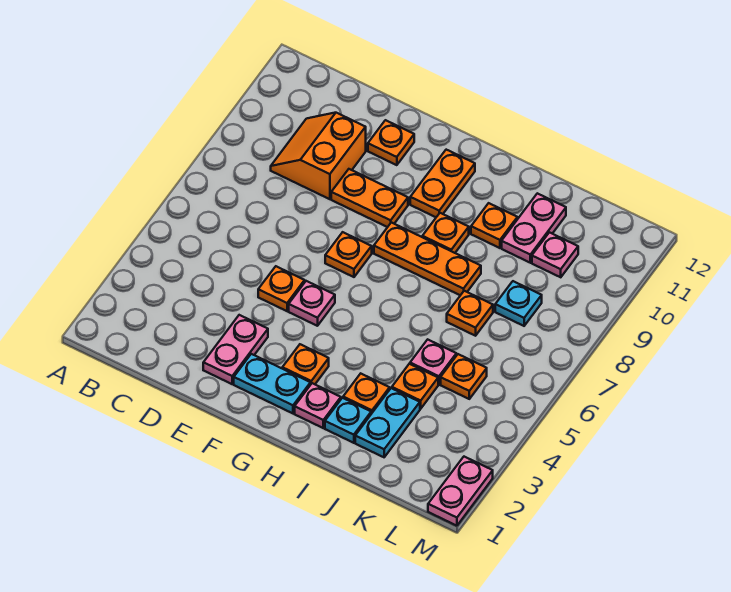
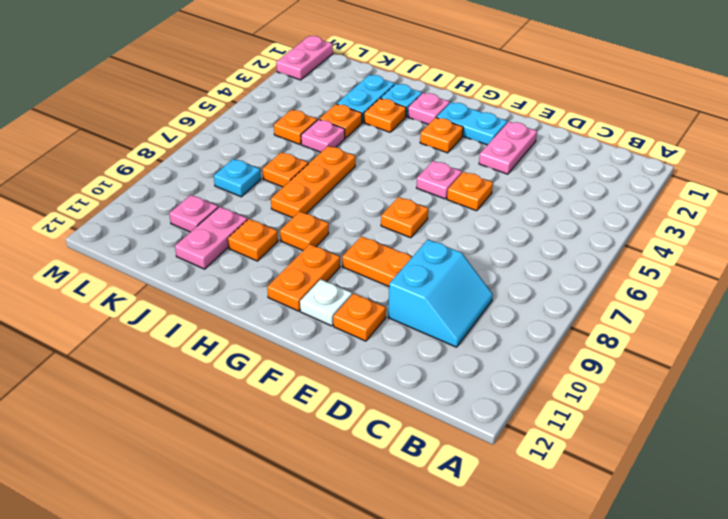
orange 2x2 slope [271,113,366,199] -> cyan 2x2 slope [388,240,493,347]
none -> white 1x1 plate [300,279,352,326]
orange 1x3 plate [374,222,481,295] -> orange 1x3 plate turned to [271,146,355,218]

